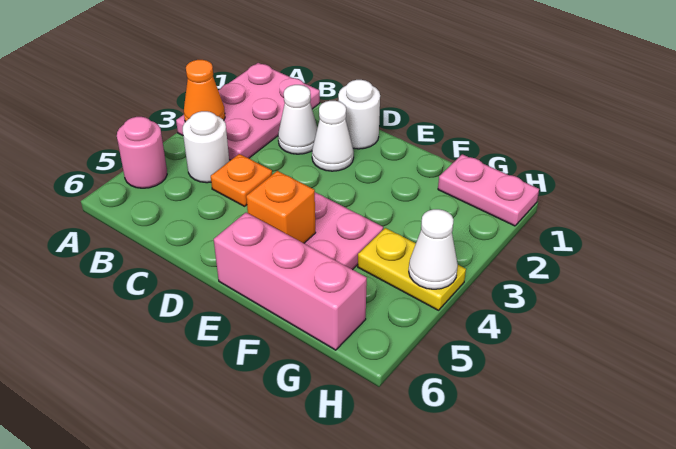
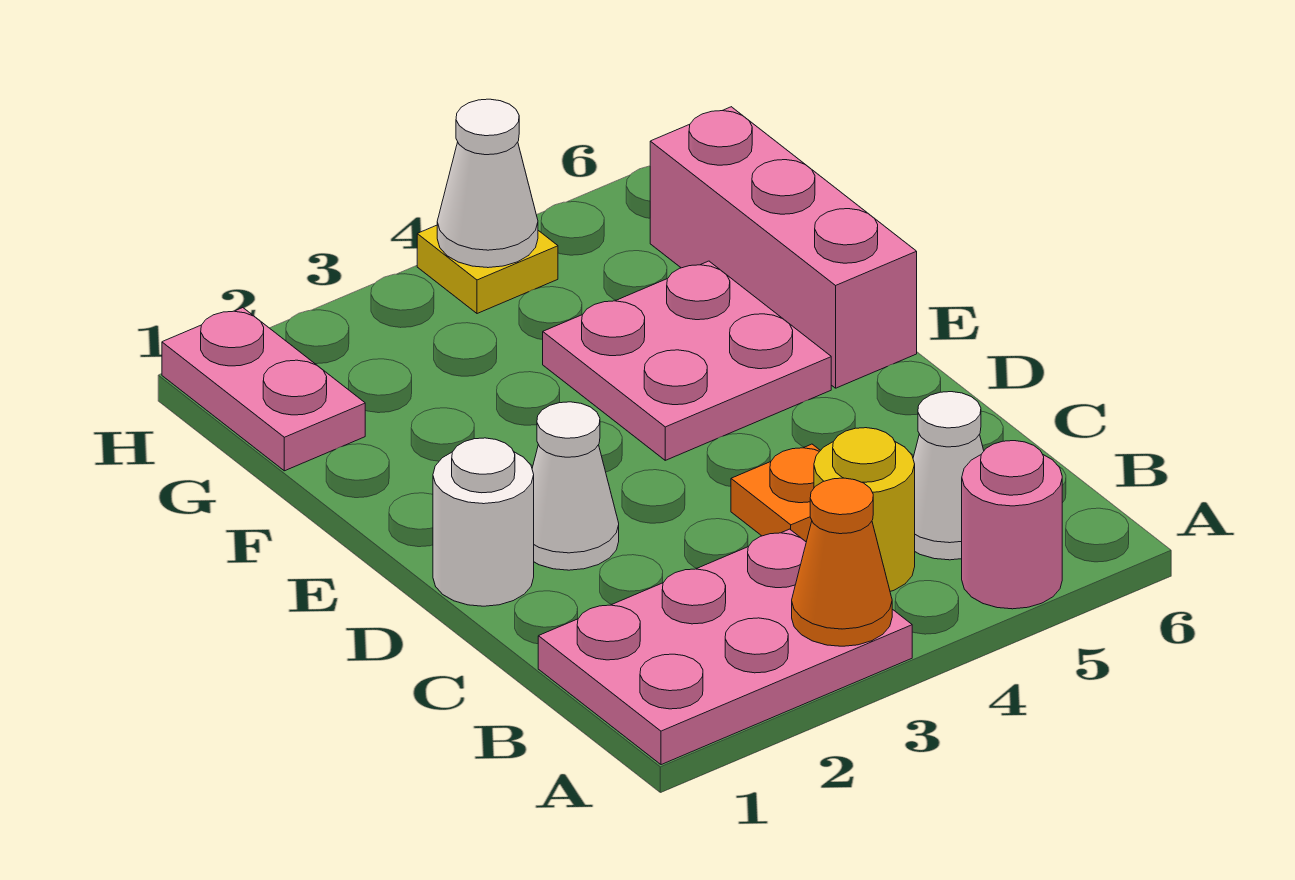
white 1x1 round brick [183,111,229,183] -> yellow 1x1 round brick [814,428,915,591]
white 1x1 cone [278,85,317,154] -> white 1x1 cone moved to [913,392,984,560]
orange 1x1 brick [246,171,316,243] -> none
yellow 1x2 plate [358,228,466,310] -> yellow 1x1 plate [417,225,558,314]

